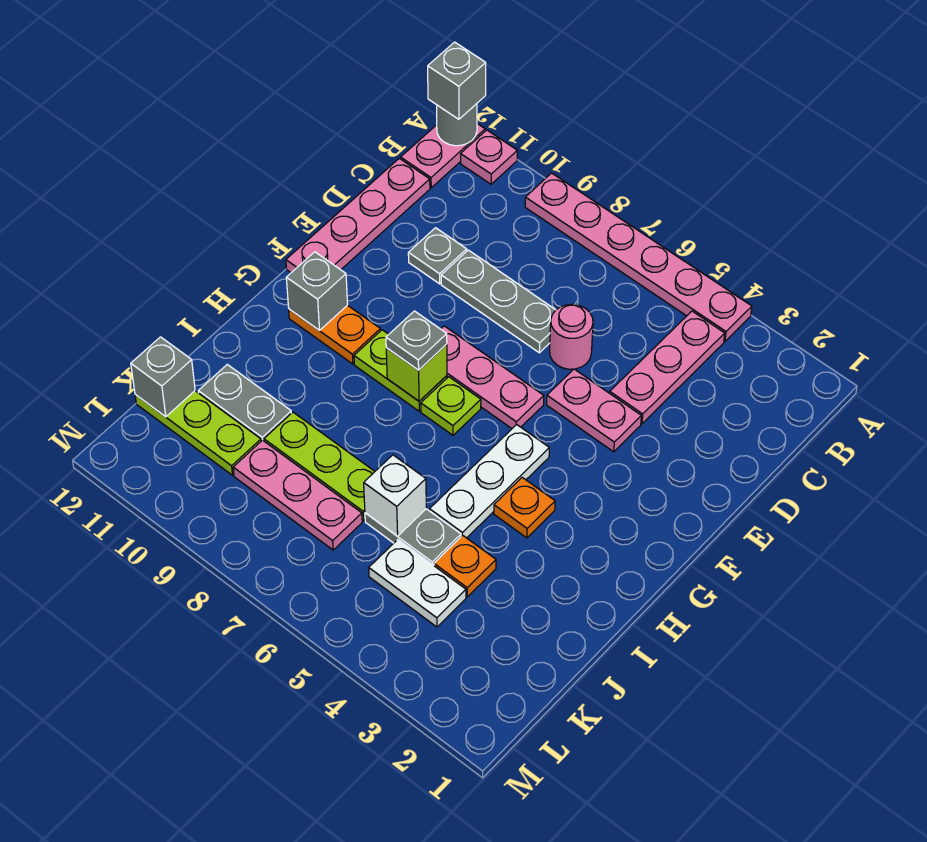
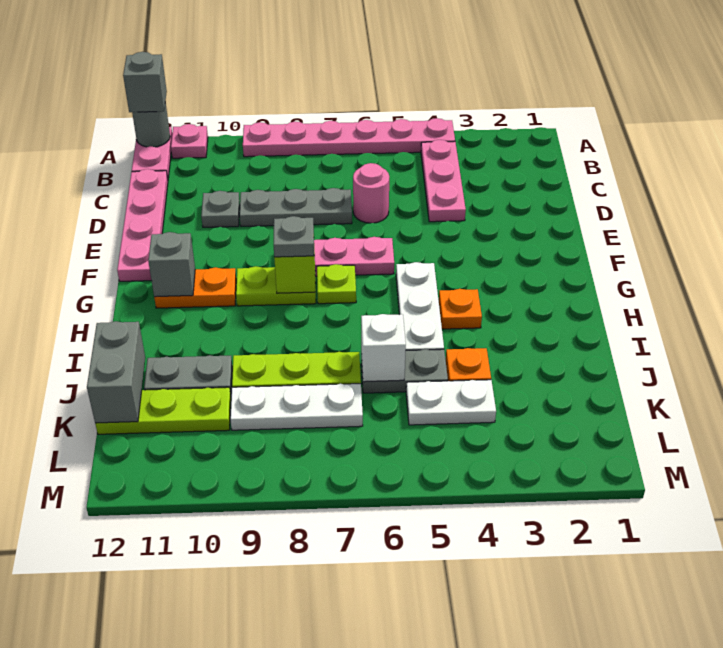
pink 1x2 plate [547,369,641,452] -> none
pink 1x3 plate [233,440,362,550] -> white 1x3 plate [230,384,363,430]
grey 1x1 brick [131,337,195,417] -> grey 1x2 brick [87,321,145,423]

